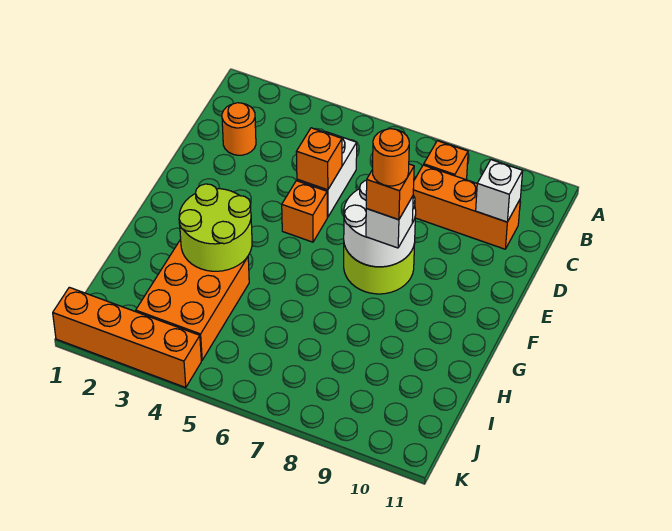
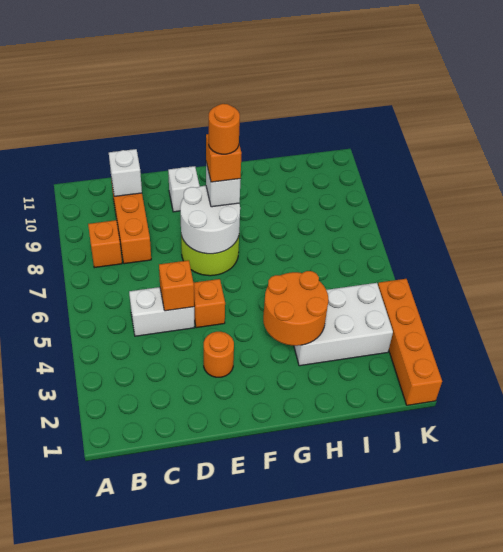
orange 1x1 round brick [222,103,256,155] -> orange 1x1 round brick moved to [204,332,234,377]
none -> white 1x1 brick [168,166,199,212]
lime 2x2 round brick [179,184,252,271] -> orange 2x2 round brick [263,271,328,346]
orange 2x3 brick [136,239,249,360] -> white 2x3 brick [294,283,393,366]

